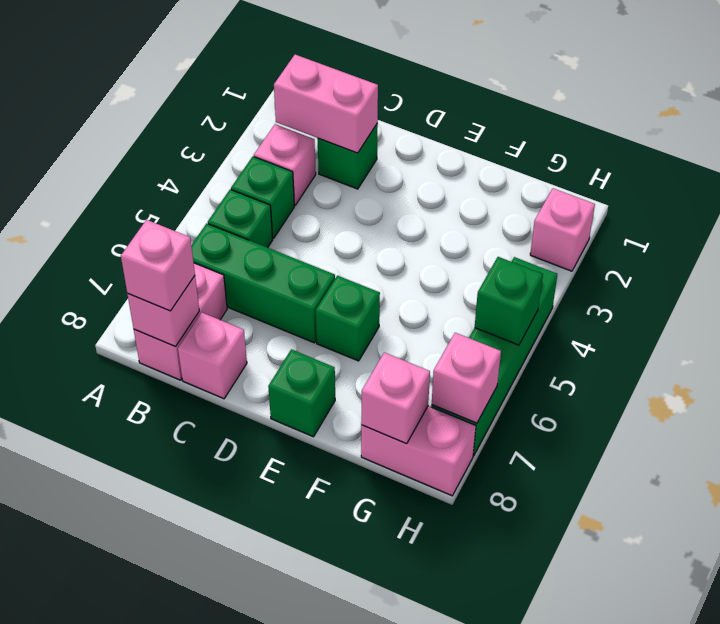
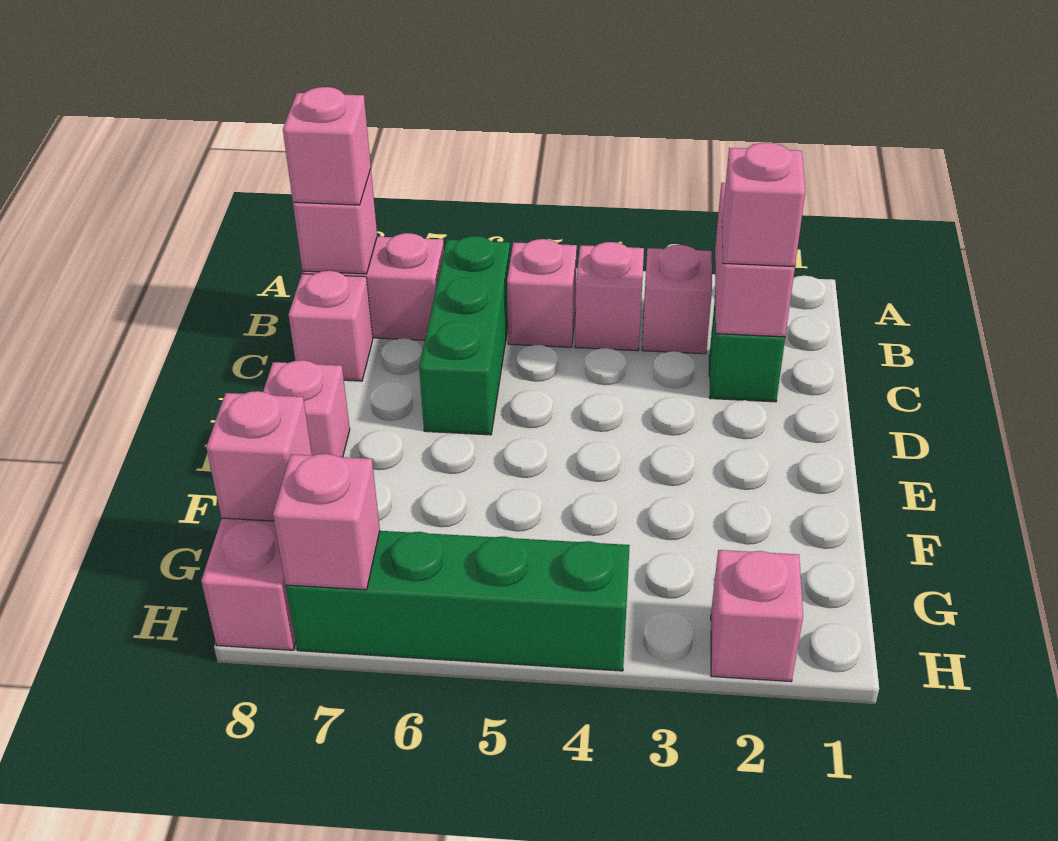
green 1x1 brick [231,157,294,239] -> pink 1x1 brick [575,242,644,351]
green 1x1 brick [208,190,273,248] -> pink 1x1 brick [507,239,577,347]
none -> pink 1x1 brick [722,143,805,267]
green 1x1 brick [316,276,380,361] -> none
green 1x1 brick [268,349,335,437] -> pink 1x1 brick [263,360,350,457]
green 1x1 brick [475,257,543,345] -> none

